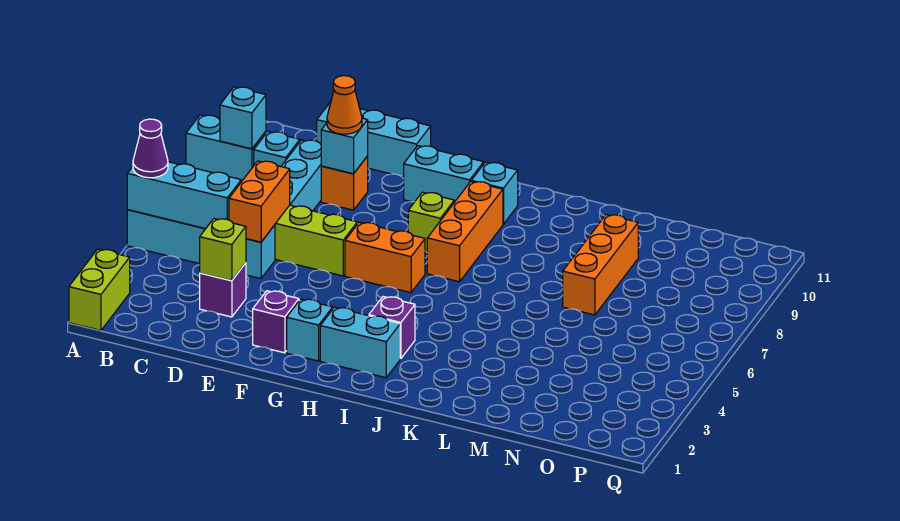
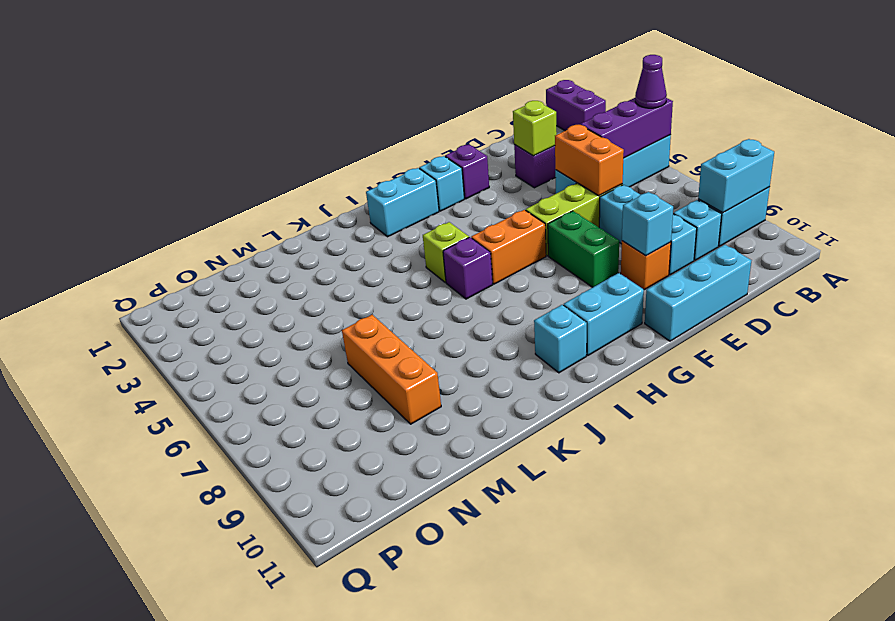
lime 1x2 brick [69,249,130,330] -> purple 1x2 brick [546,80,606,131]
cyan 1x3 brick [127,162,241,229] -> purple 1x3 brick [580,98,673,158]
cyan 1x1 brick [220,87,266,149] -> cyan 1x2 brick [698,139,774,213]
orange 1x1 cone [327,76,362,134] -> none
none -> green 1x2 brick [548,211,619,287]
lime 1x1 brick [408,192,454,251] -> lime 1x1 brick moved to [423,222,469,282]
purple 1x1 brick [369,297,415,358] -> purple 1x1 brick moved to [443,237,493,299]
orange 1x3 brick [427,181,503,282] -> none

